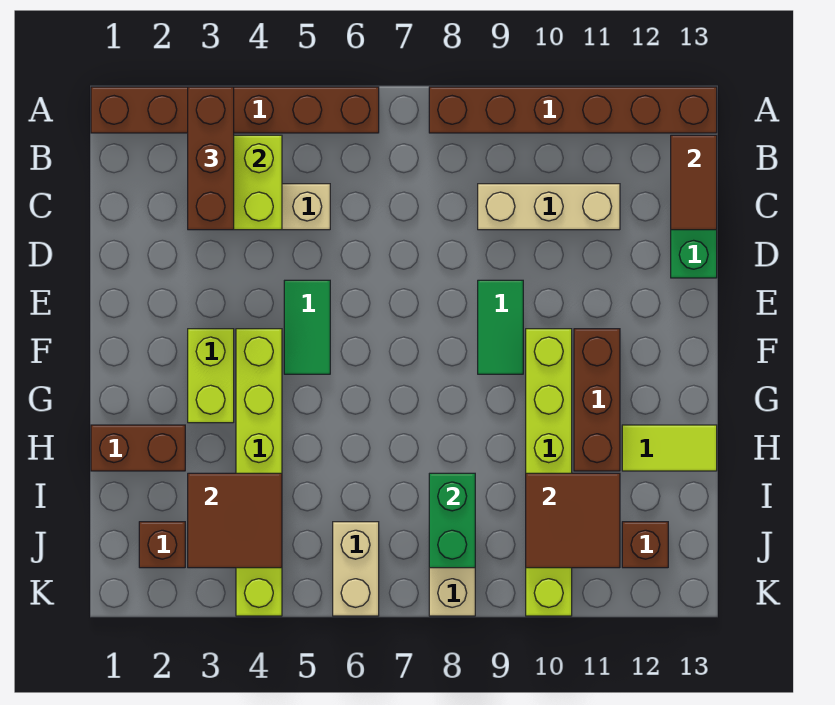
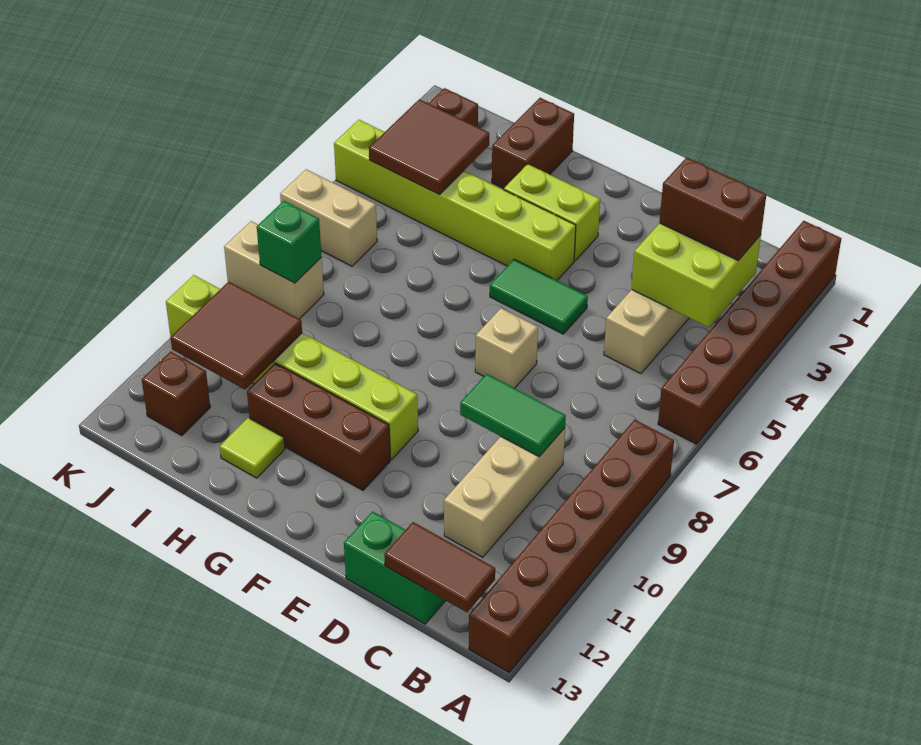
brown 1x3 brick [188,87,234,230] -> brown 1x2 brick [659,157,766,260]
none -> tan 1x1 brick [475,308,538,388]
green 1x2 tile [478,280,523,374] -> green 1x2 tile moved to [460,374,566,457]
lime 1x2 tile [622,425,717,471] -> lime 1x1 tile [220,418,285,478]
green 1x2 brick [429,473,475,568] -> green 1x1 brick [257,201,322,283]

